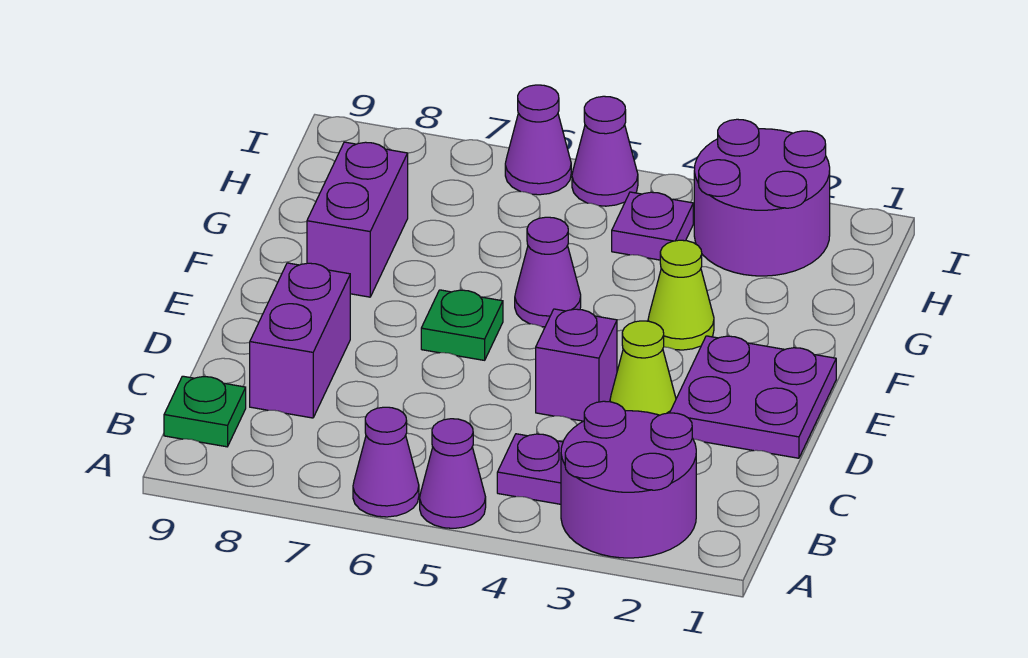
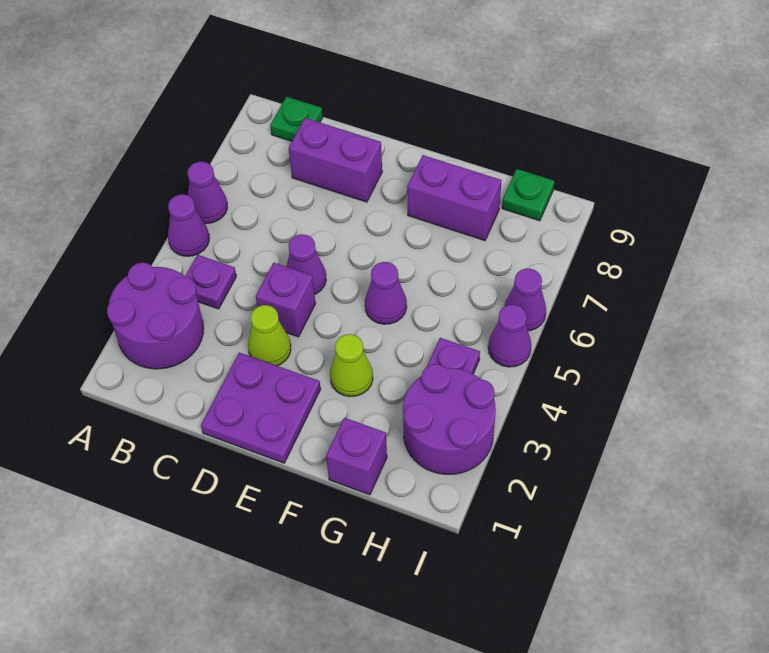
none -> purple 1x1 cone [286,234,326,294]
green 1x1 plate [421,290,503,360] -> green 1x1 plate moved to [502,169,554,221]
none -> purple 1x1 brick [326,418,387,495]

